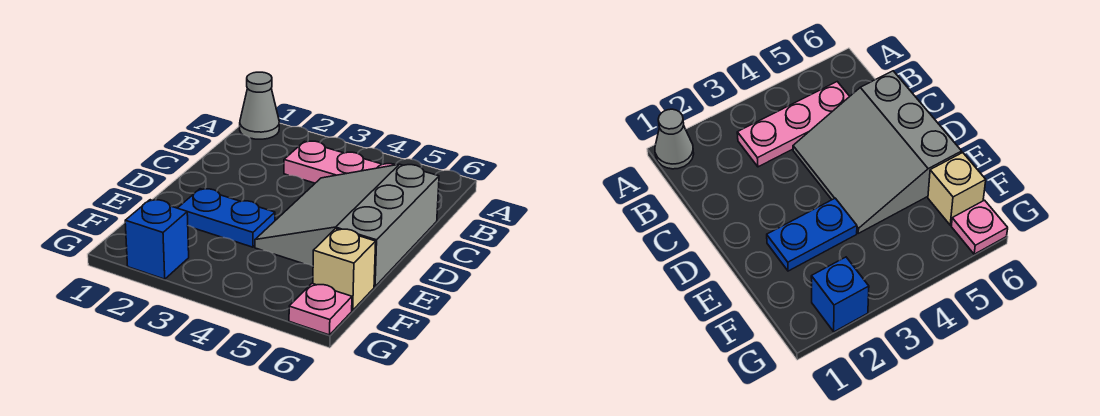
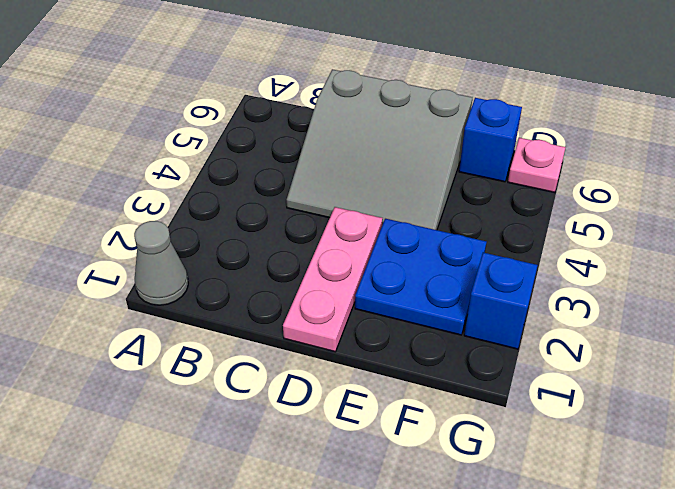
pink 1x3 plate [284,141,396,183] -> pink 1x3 plate moved to [283,207,383,352]
blue 1x2 plate [178,189,275,247] -> blue 2x2 plate [355,219,486,335]
tan 1x1 brick [313,229,376,310] -> blue 1x1 brick [459,98,522,182]

